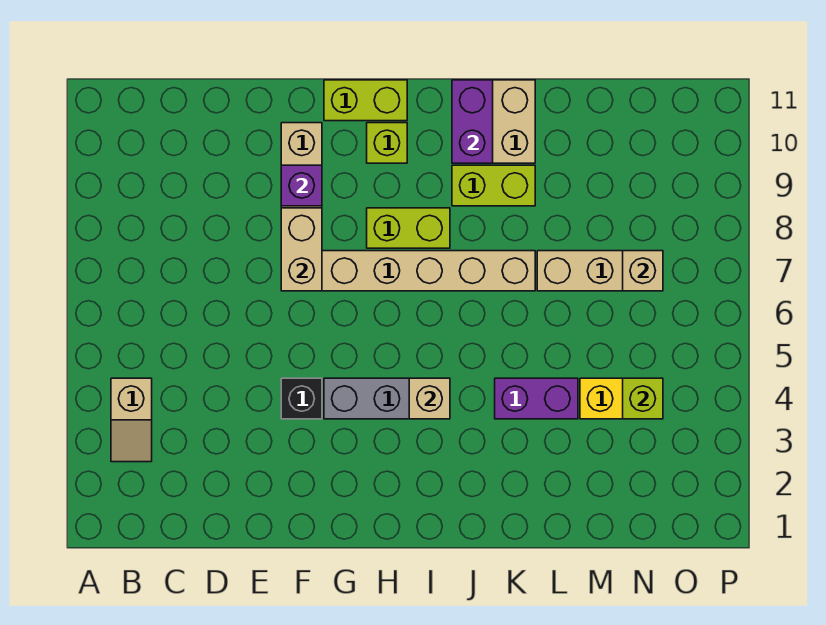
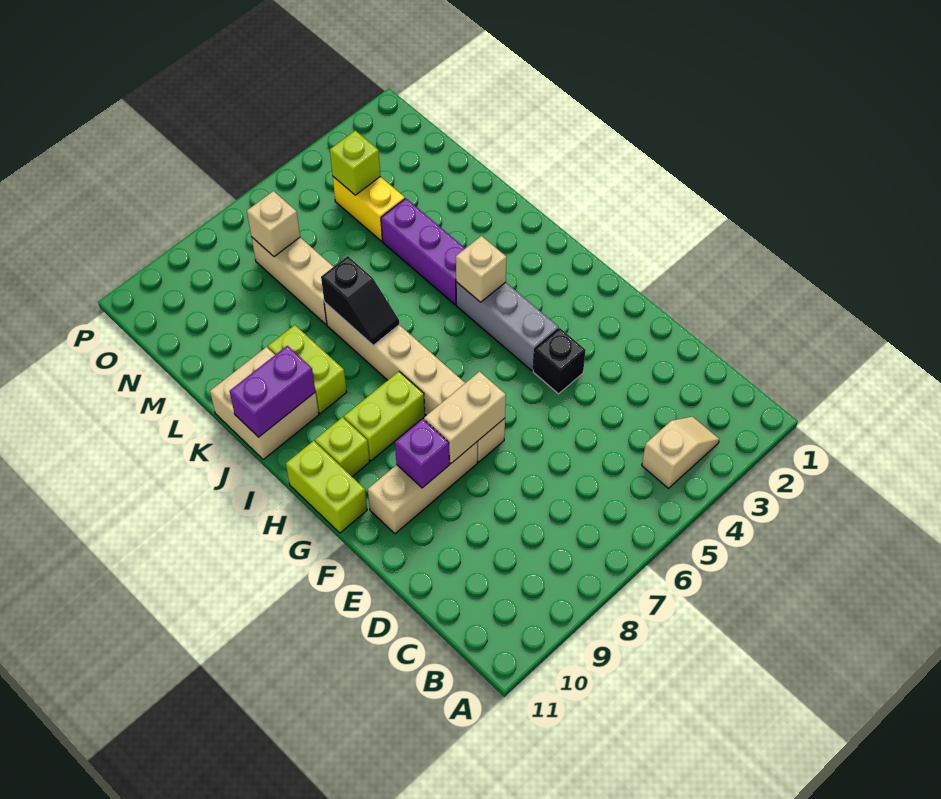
lime 1x2 brick [367,208,450,248] -> lime 1x2 brick turned to [344,372,425,461]
none -> black 1x2 slope [321,256,400,346]
purple 1x2 brick [495,378,578,419] -> purple 1x3 brick [381,199,465,305]

